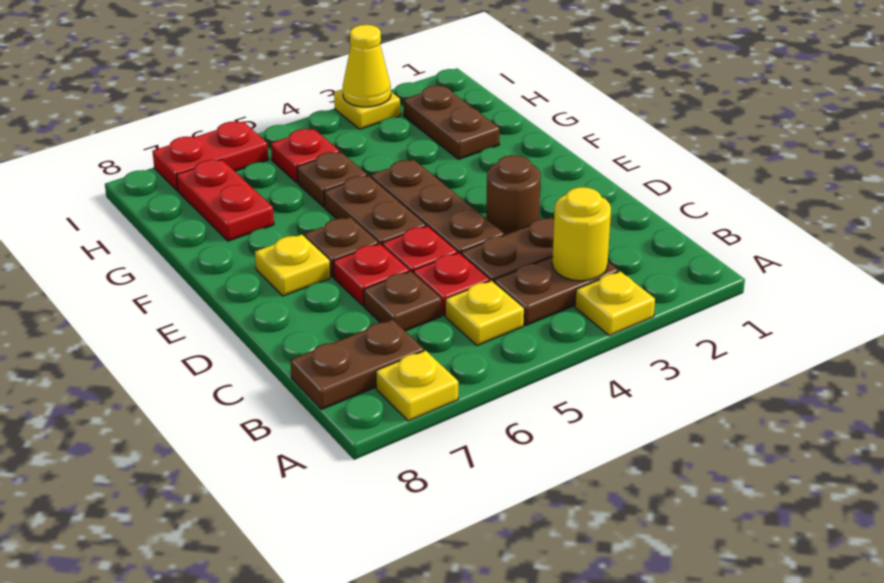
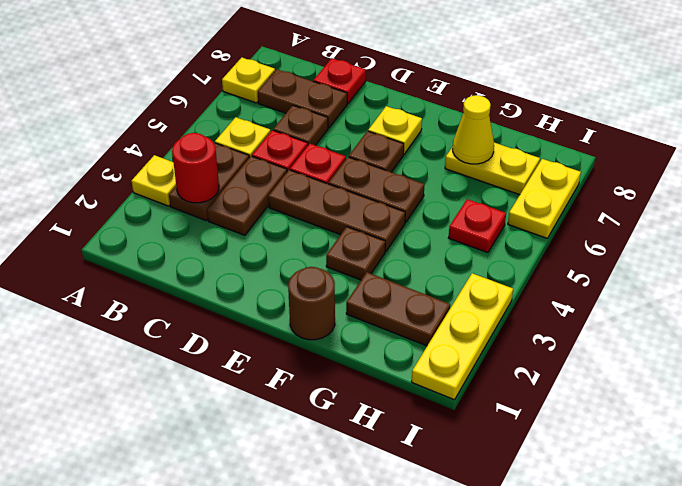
yellow 1x1 round brick [552,187,611,281] -> red 1x1 round brick [172,133,219,203]
brown 1x2 plate [290,320,424,410] -> brown 1x2 plate turned to [258,69,347,128]
brown 1x1 round brick [486,155,541,235] -> brown 1x1 round brick moved to [288,267,335,340]
red 1x1 plate [333,244,409,306] -> red 1x1 plate moved to [313,58,366,104]
brown 1x1 plate [297,152,367,207] -> brown 1x1 plate moved to [326,227,385,280]
red 1x2 plate [177,159,274,241] -> yellow 1x2 plate [445,143,540,195]
yellow 1x1 plate [334,89,400,129] -> yellow 1x3 plate [412,273,513,400]
yellow 1x1 cone [343,25,391,107] -> yellow 1x1 cone moved to [453,95,494,164]
red 1x2 plate [152,122,268,191] -> yellow 1x2 plate [508,159,581,238]

